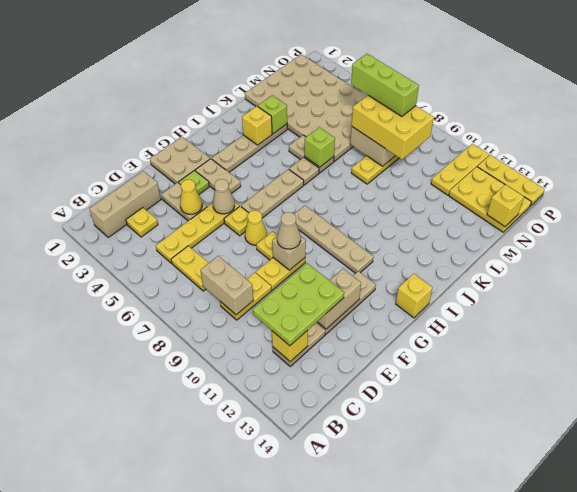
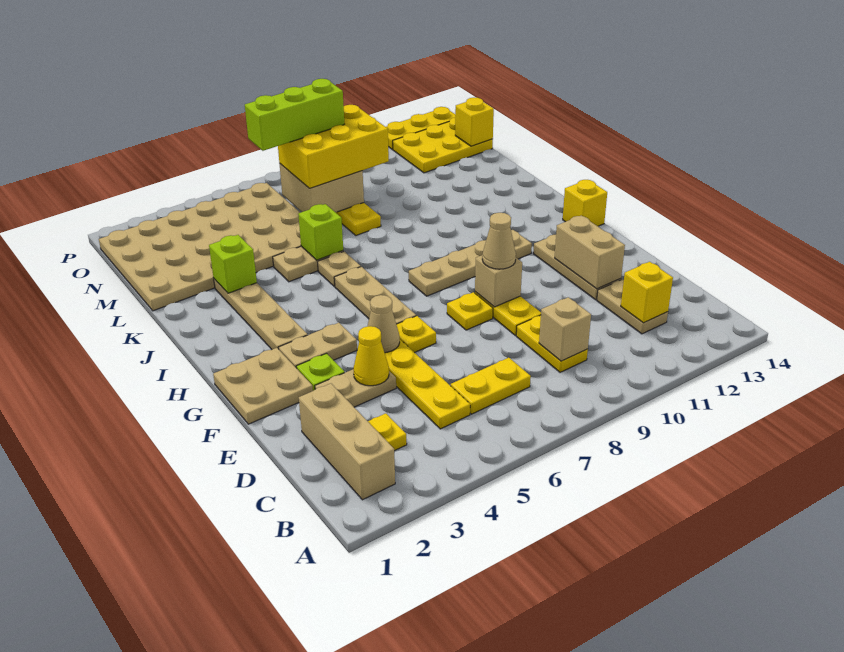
tan 1x2 brick [201,256,253,315] -> tan 1x1 brick [539,297,591,361]
lime 2x3 plate [253,263,344,346] -> none
yellow 1x1 cone [245,211,267,245] -> none
yellow 1x1 brick [242,106,272,145] -> none
yellow 1x3 plate [431,144,489,195] -> none

